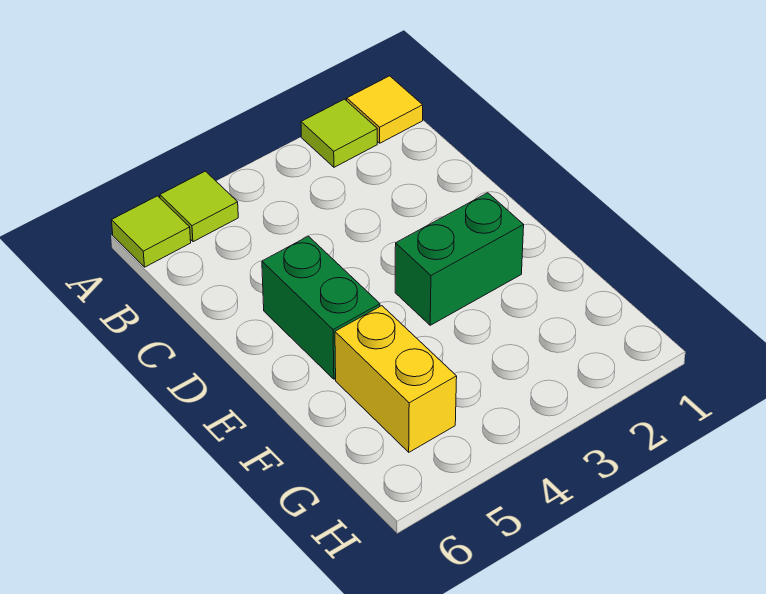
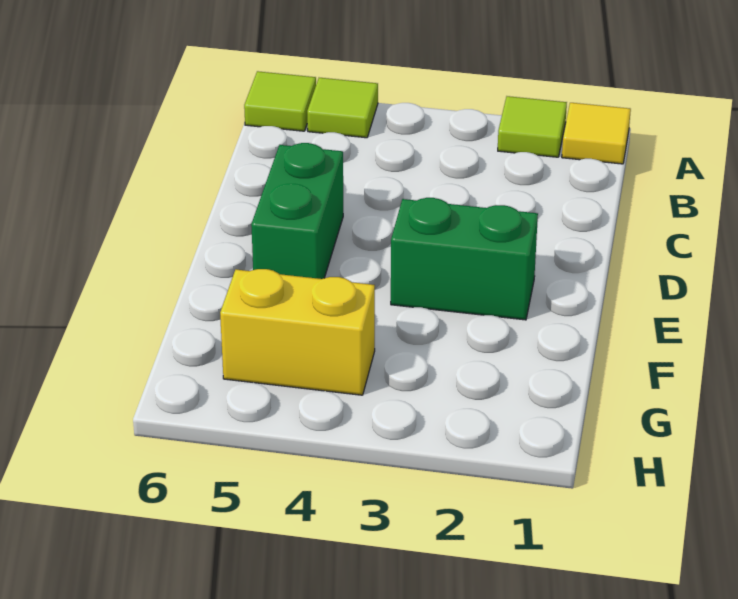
yellow 1x2 brick [335,306,457,452] -> yellow 1x2 brick turned to [220,269,375,395]

